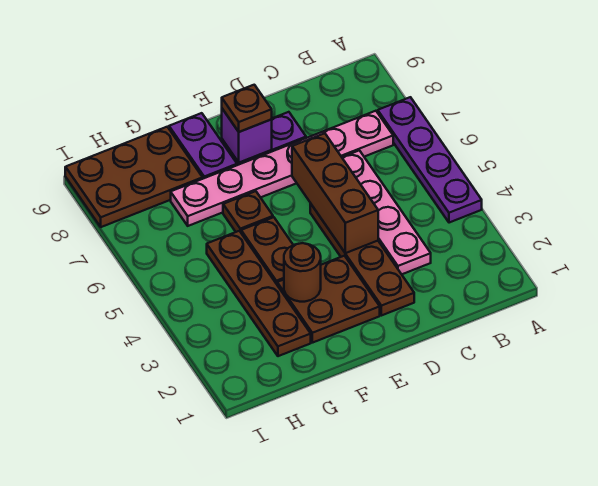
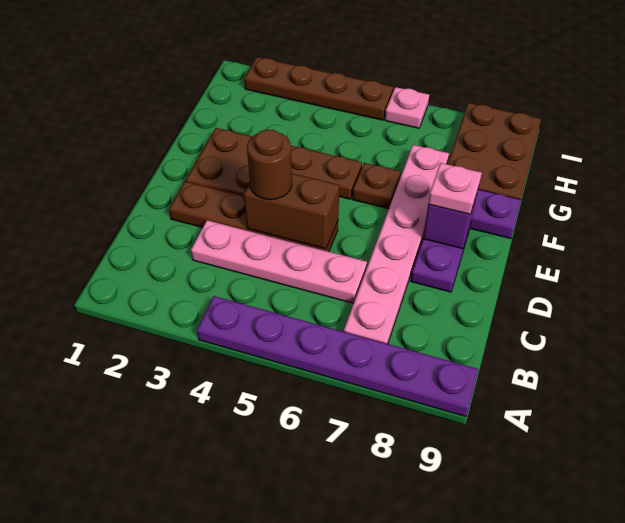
purple 1x4 plate [378,97,482,223] -> purple 1x6 plate [197,296,479,417]
brown 1x3 brick [292,133,378,253] -> brown 1x2 brick [244,173,339,249]
brown 1x1 plate [222,85,272,132] -> pink 1x1 plate [428,163,482,214]
brown 1x1 round brick [284,243,321,302] -> brown 1x1 round brick moved to [247,130,292,200]
brown 1x4 plate [207,231,311,356] -> brown 1x4 plate moved to [244,57,393,120]
none -> pink 1x1 plate [385,87,429,128]

